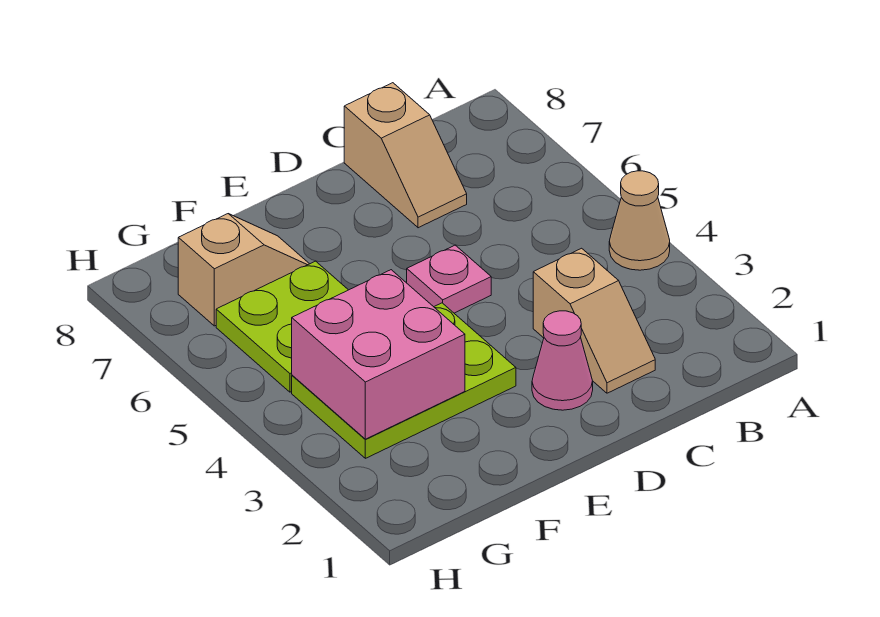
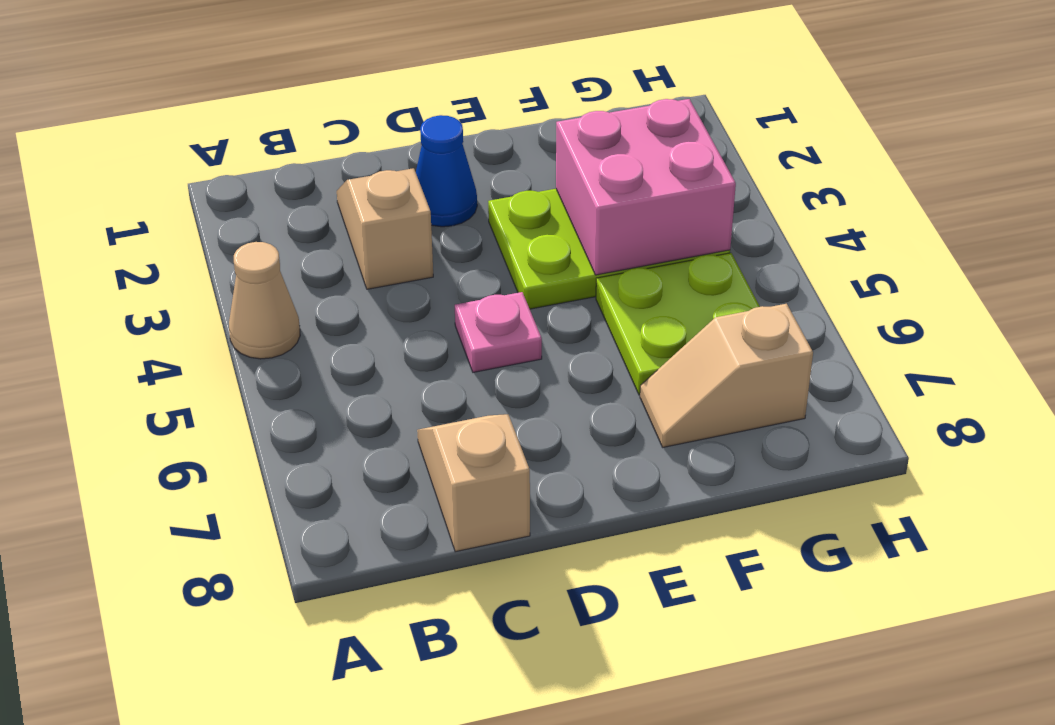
pink 1x1 cone [532,311,593,410] -> blue 1x1 cone [416,115,477,227]

